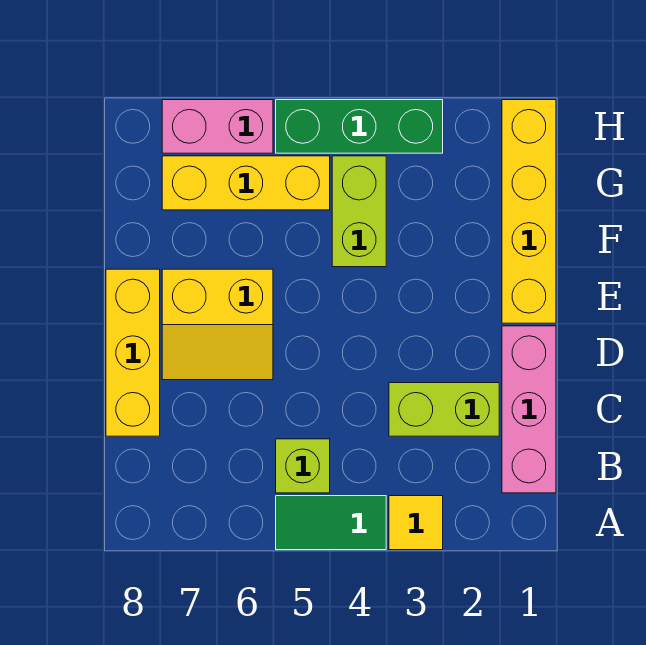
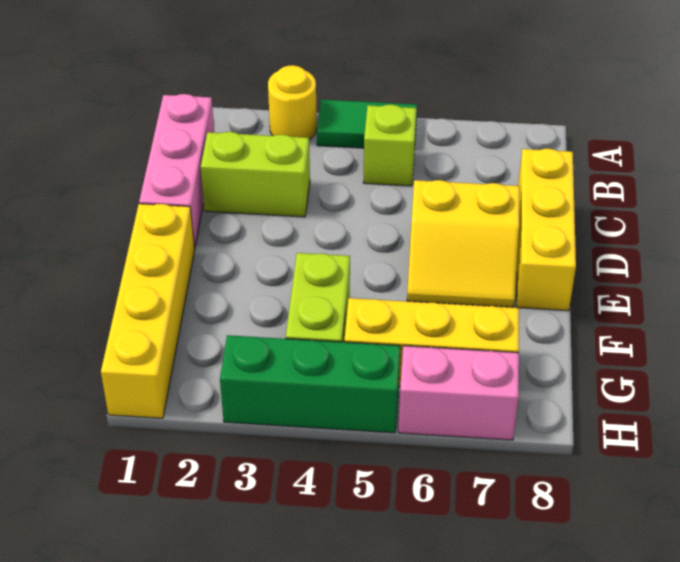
yellow 1x1 tile [389,496,443,550] -> yellow 1x1 round brick [268,65,317,140]
yellow 2x2 slope [162,269,273,380] -> yellow 2x2 slope turned to [407,180,520,307]

